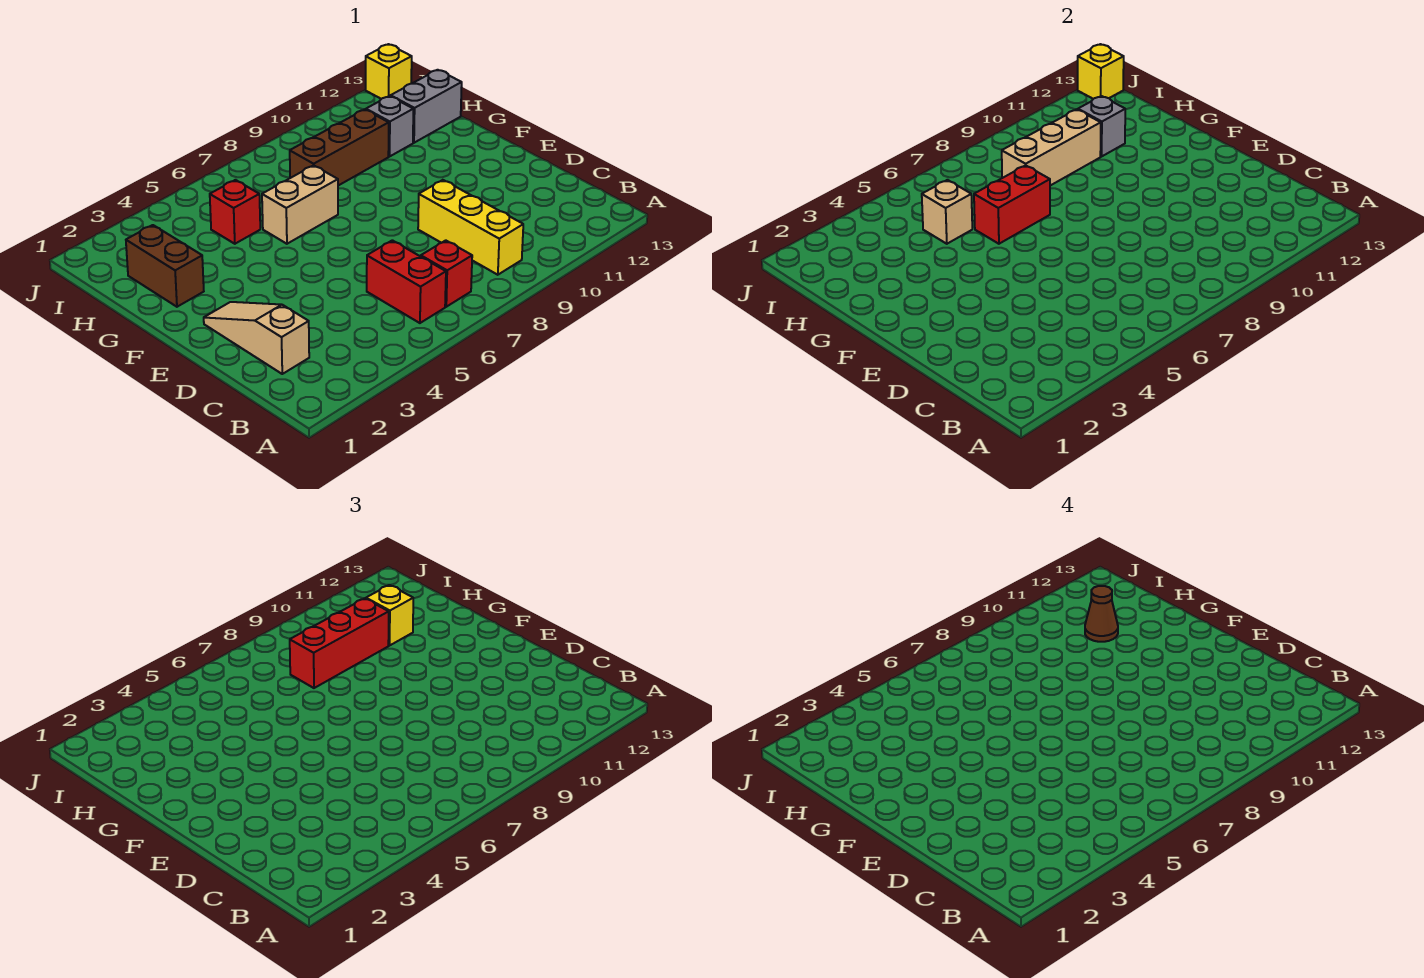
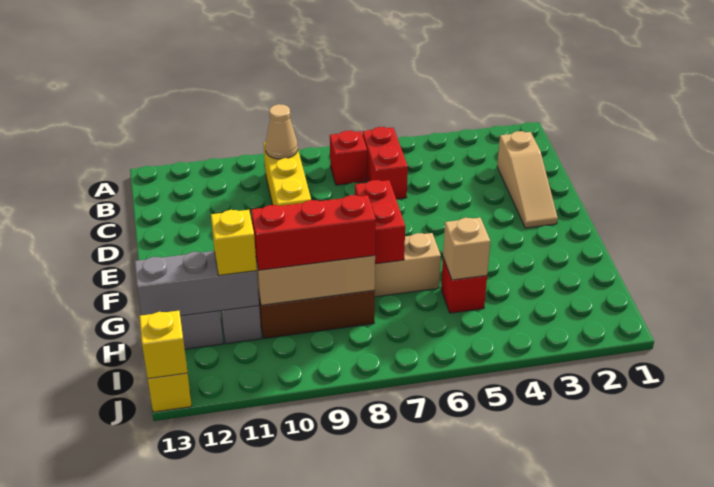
none -> tan 1x1 cone [265,104,298,159]
brown 1x2 brick [126,225,204,307] -> none
red 1x2 brick [974,165,1050,244] -> red 1x2 brick turned to [355,180,405,264]
grey 1x1 brick [1078,96,1125,156] -> grey 1x3 brick [135,251,259,316]
brown 1x1 cone [1085,586,1118,642] -> none

